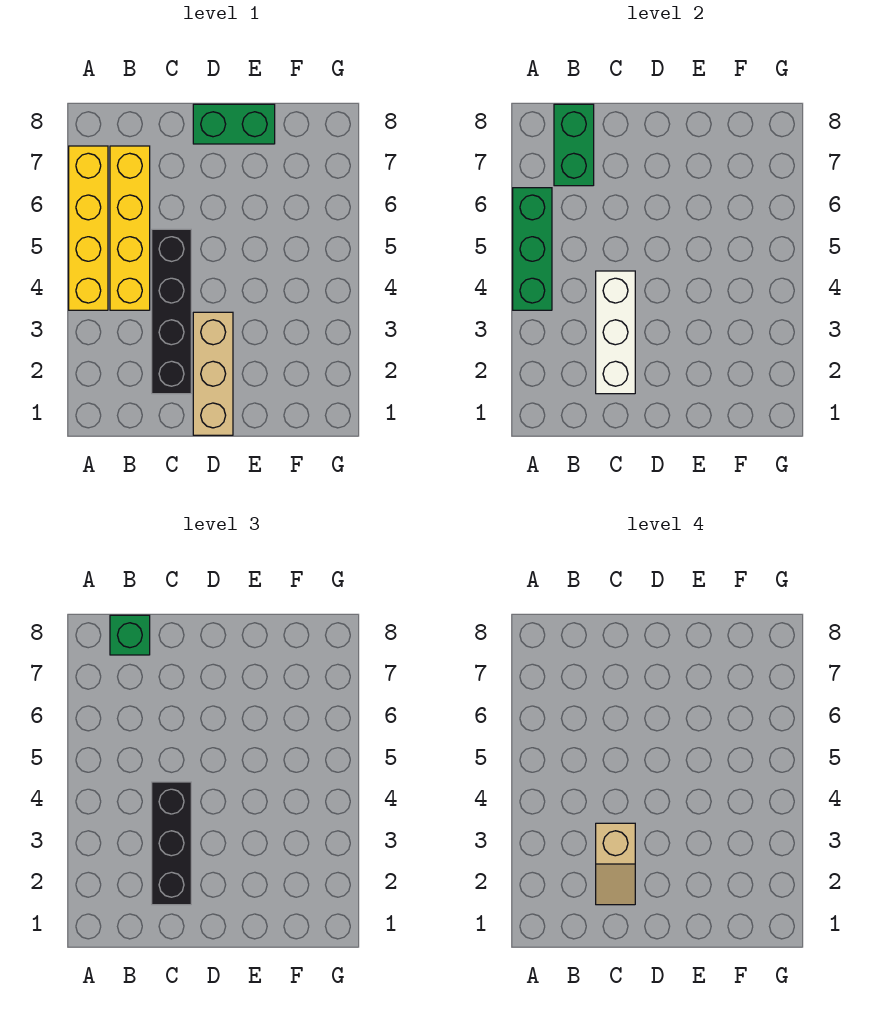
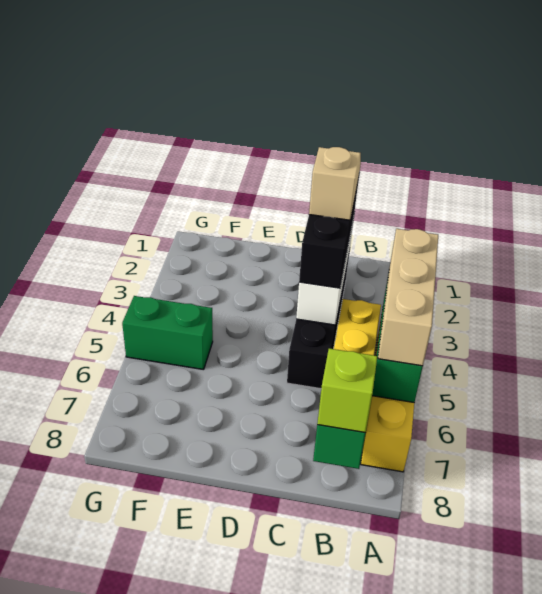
green 1x1 brick [110,615,150,655] -> lime 1x1 brick [317,348,377,433]
tan 1x3 brick [193,312,233,435] -> tan 1x3 brick moved to [378,229,438,366]
green 1x2 brick [193,104,275,144] -> green 1x2 brick moved to [122,296,213,370]

